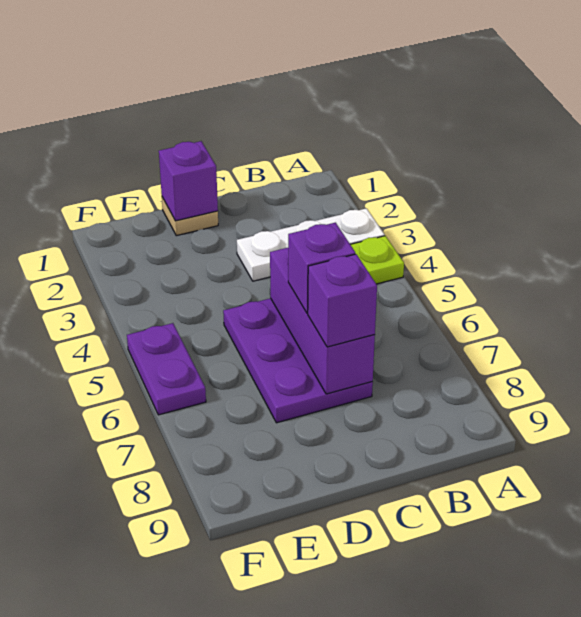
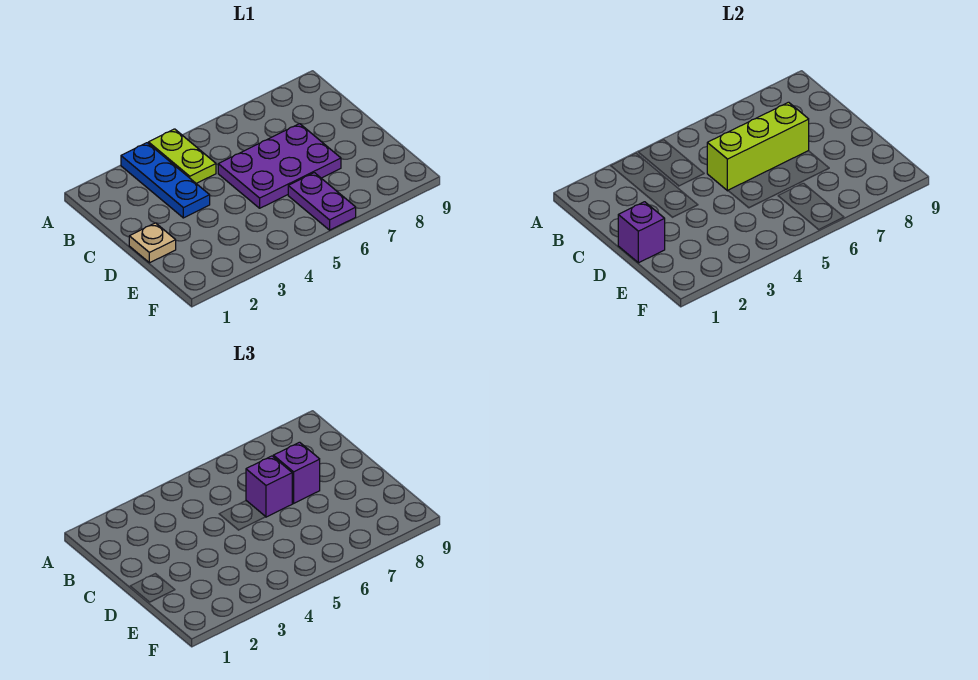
white 1x3 plate [237,208,385,281] -> blue 1x3 plate [121,143,210,218]
purple 1x3 brick [270,248,375,394] -> lime 1x3 brick [707,102,809,191]
purple 1x2 plate [127,323,206,415] -> purple 1x2 plate turned to [288,173,356,230]

